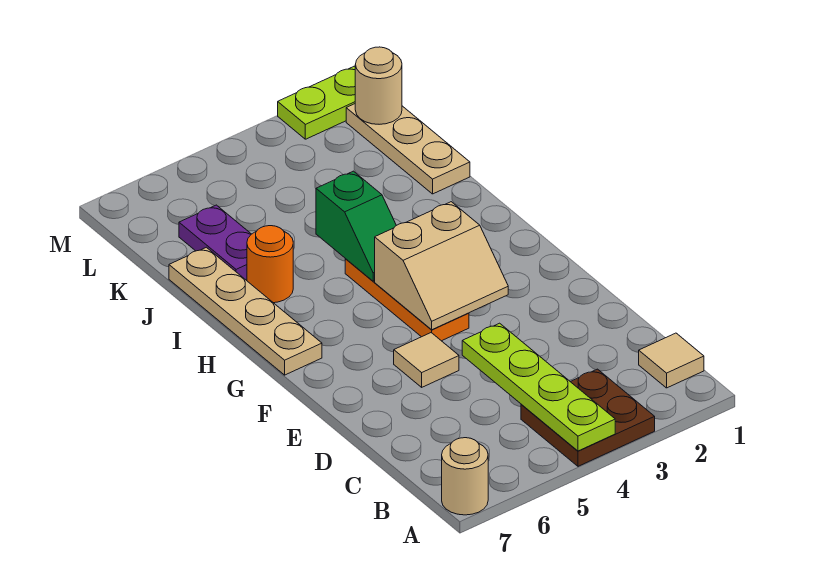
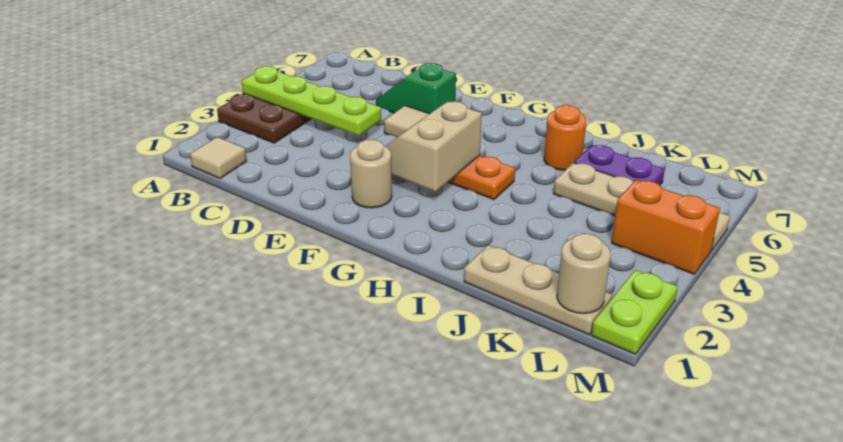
tan 1x1 round brick [442,438,488,515] -> tan 1x1 round brick moved to [350,140,392,208]
tan 1x4 plate [169,247,322,375] -> tan 1x4 plate moved to [553,163,730,251]
green 1x2 slope [316,171,396,281] -> green 1x2 slope moved to [376,63,456,114]
none -> orange 1x2 brick [612,180,720,274]

